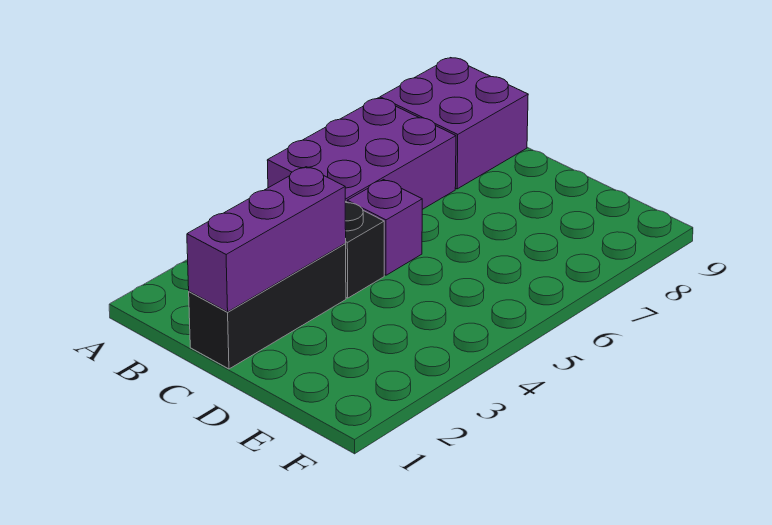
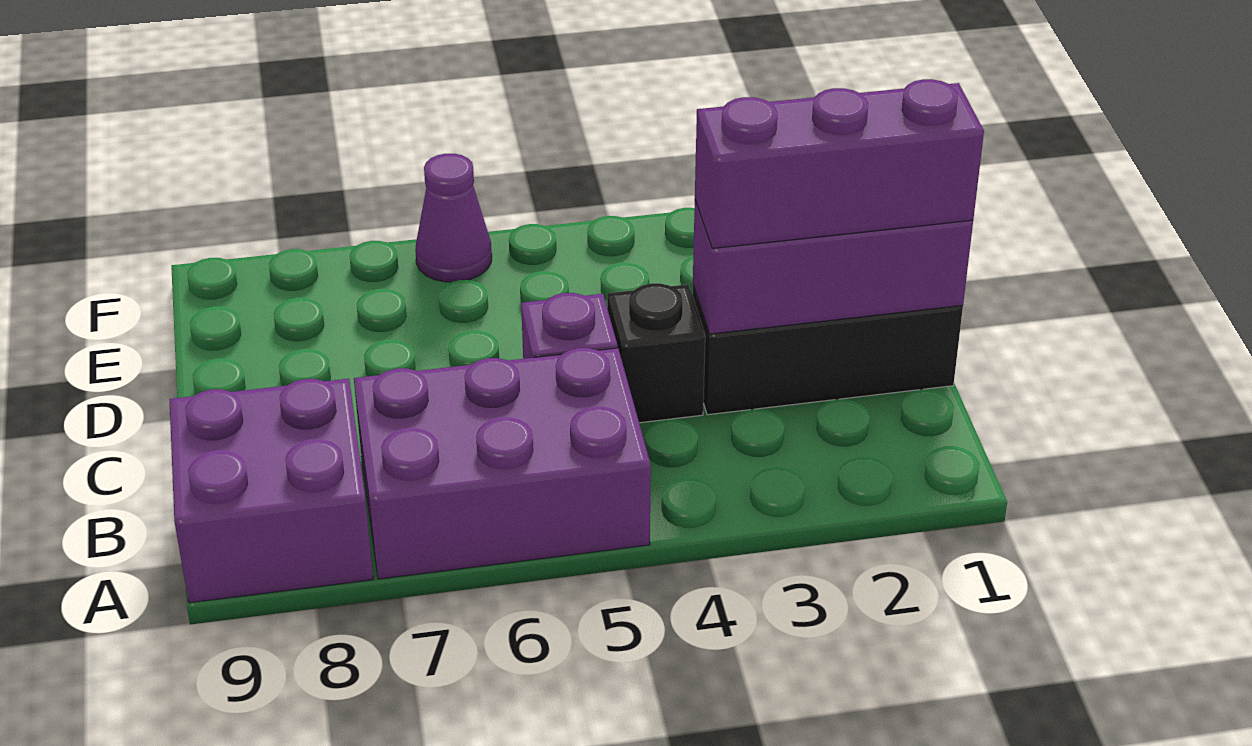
none -> purple 1x3 brick [695,79,984,248]
none -> purple 1x1 cone [415,154,492,282]

